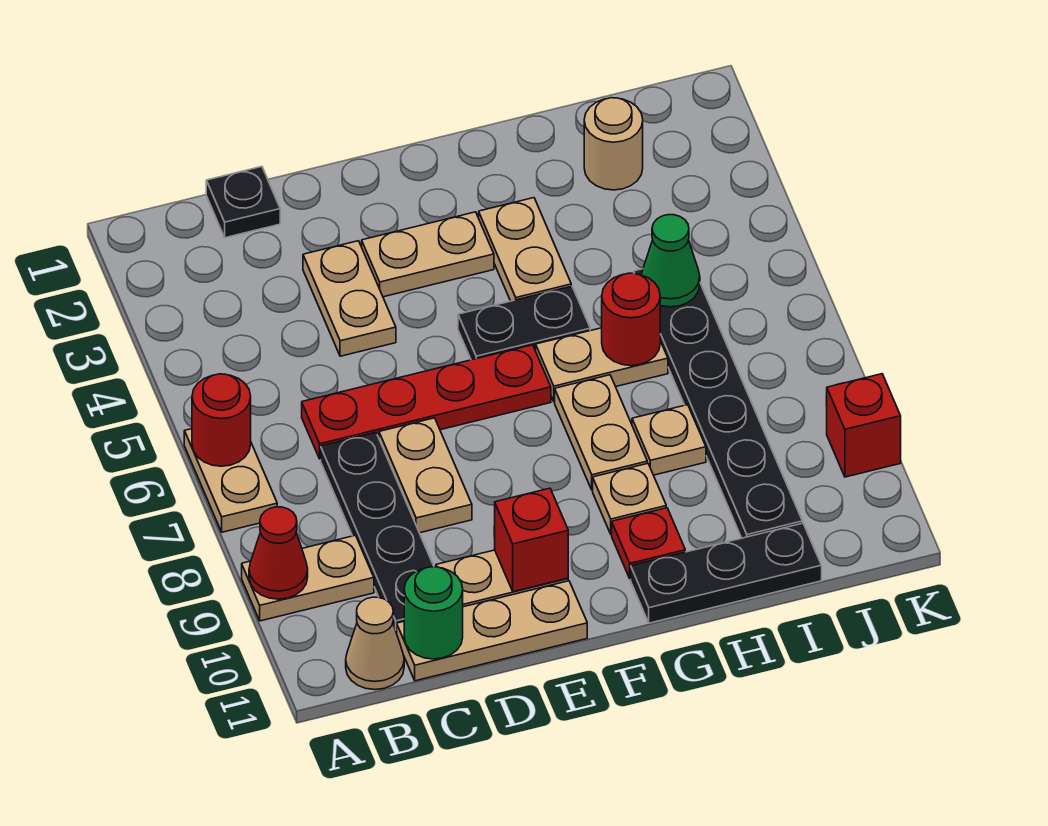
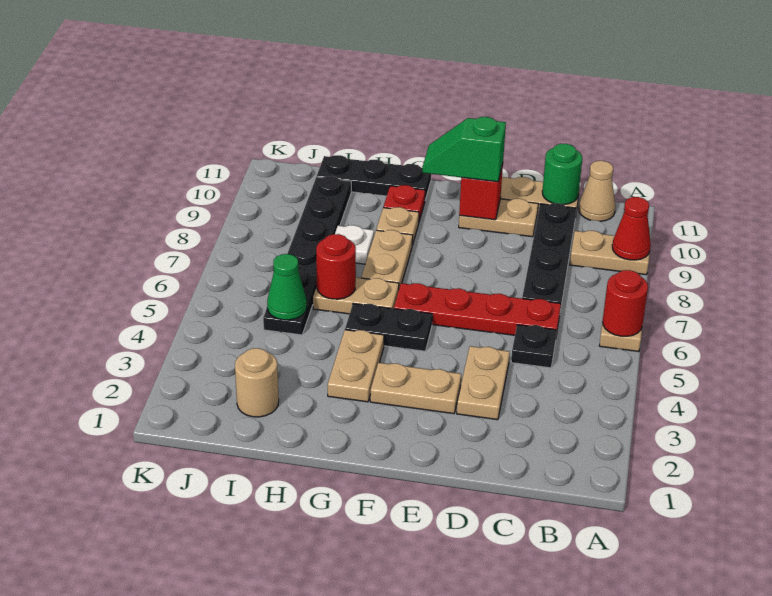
black 1x1 plate [206,167,280,238] -> black 1x1 plate moved to [511,325,557,368]
tan 1x2 plate [379,418,472,533] -> none
none -> green 1x2 slope [423,117,506,182]
tan 1x1 plate [632,405,706,475] -> white 1x1 plate [335,225,374,264]
red 1x1 brick [827,374,901,477] -> none

